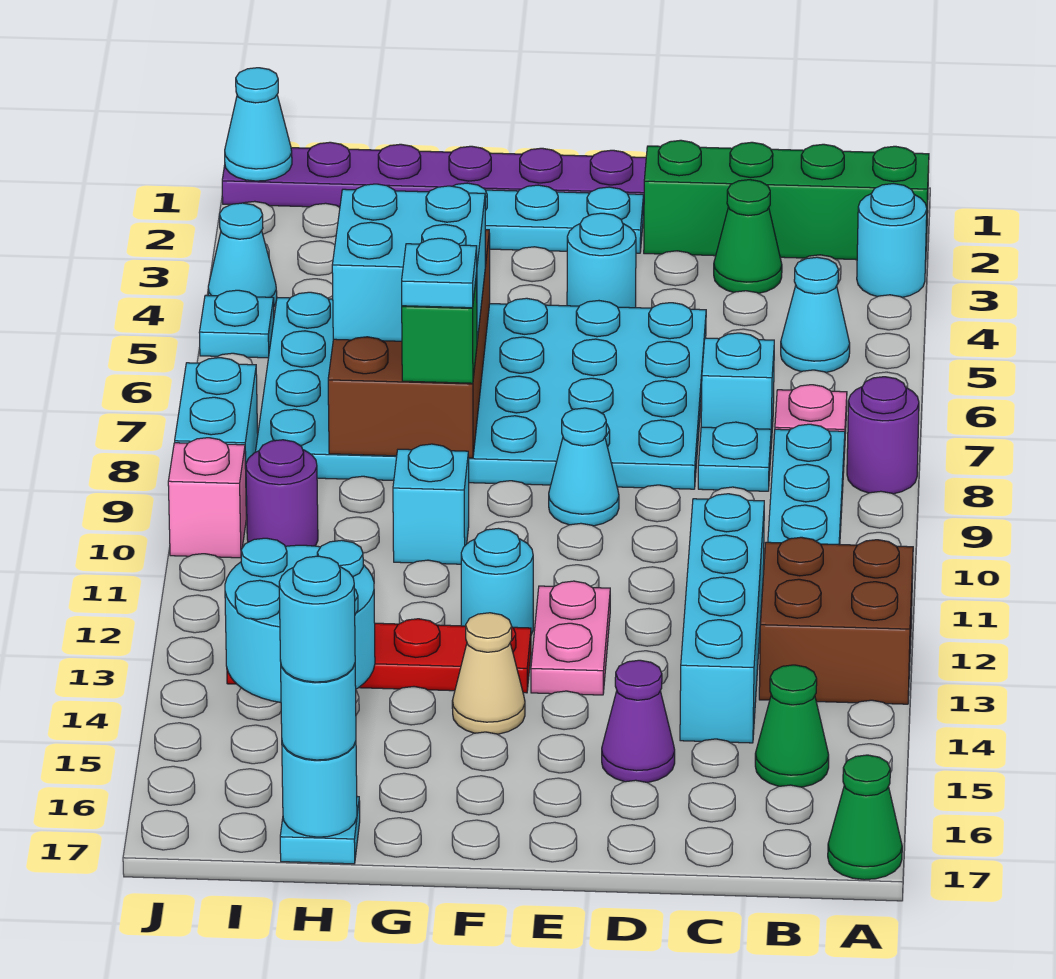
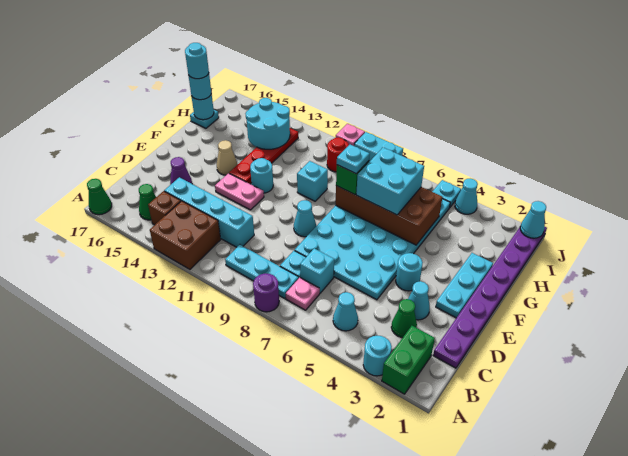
green 1x4 brick [644,140,929,261] -> green 1x2 brick [382,326,435,394]
none -> brown 1x1 brick [148,191,181,225]
none -> cyan 1x1 cone [408,281,430,320]
purple 1x1 round brick [246,440,318,546] -> red 1x1 round brick [327,137,349,172]

